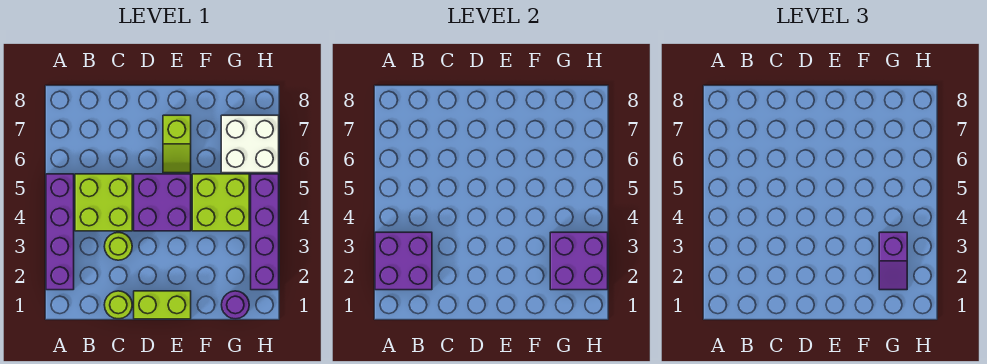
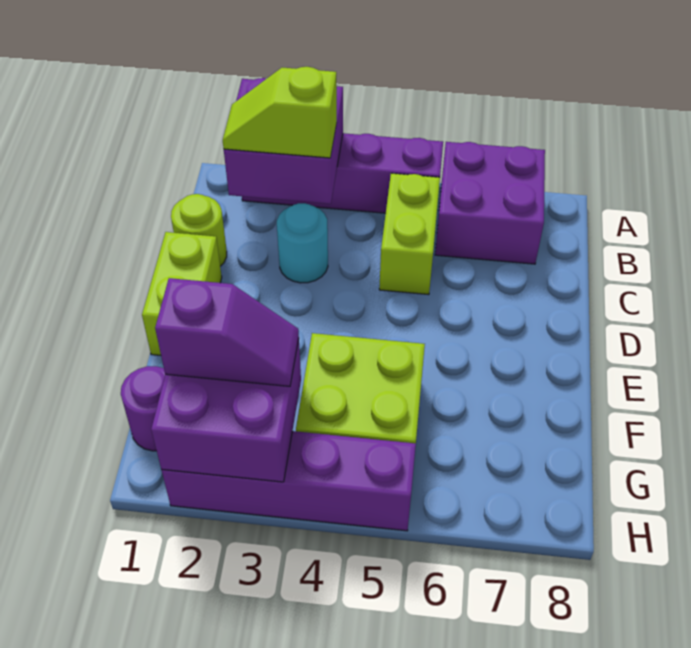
lime 2x2 brick [75,174,132,231] -> lime 1x2 brick [379,173,440,295]
lime 1x1 round brick [104,233,132,260] -> cyan 1x1 round brick [277,203,328,283]
purple 2x2 brick [134,174,191,231] -> purple 2x2 brick moved to [435,142,545,264]
lime 1x2 slope [163,115,191,173] -> lime 1x2 slope moved to [223,67,337,158]
purple 1x2 slope [879,232,907,290] -> purple 1x2 slope turned to [155,278,299,386]
white 2x2 brick [221,115,279,173] -> none

